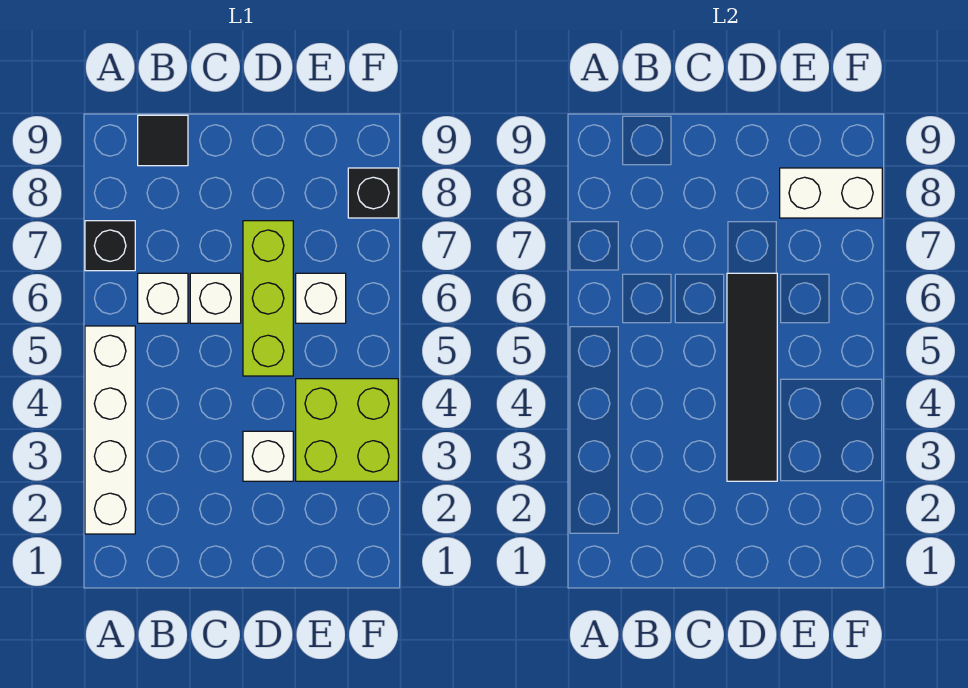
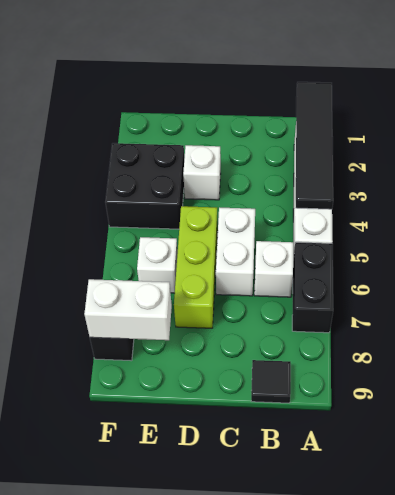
black 1x1 brick [85,221,135,271] -> black 1x2 brick [292,242,333,333]
white 1x1 brick [190,273,241,323] -> white 1x2 brick [216,208,255,296]
black 1x4 tile [727,273,777,481] -> black 1x4 tile moved to [296,82,333,209]
lime 2x2 brick [296,379,398,481] -> black 2x2 brick [105,143,184,229]

